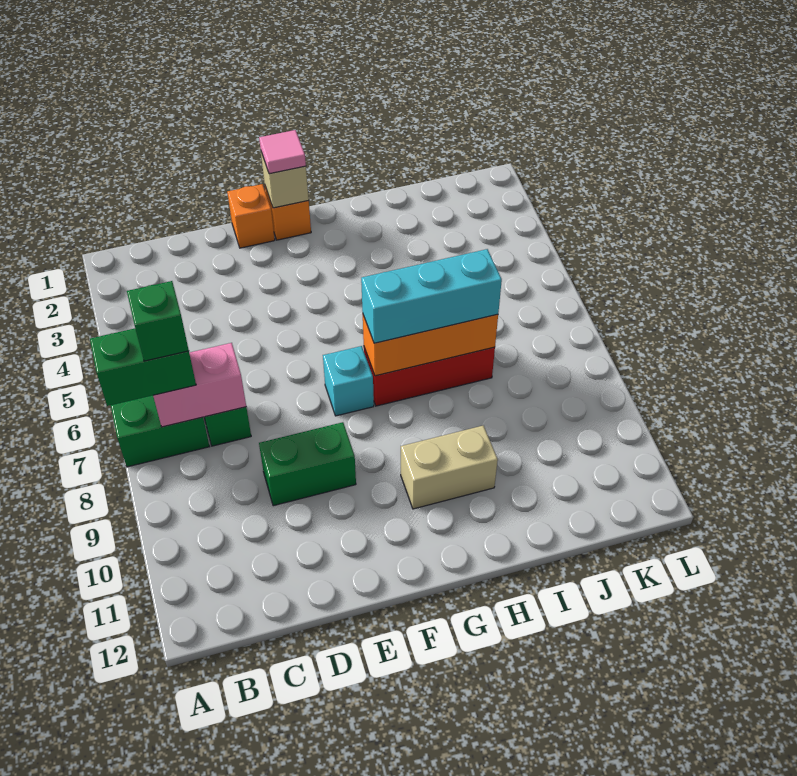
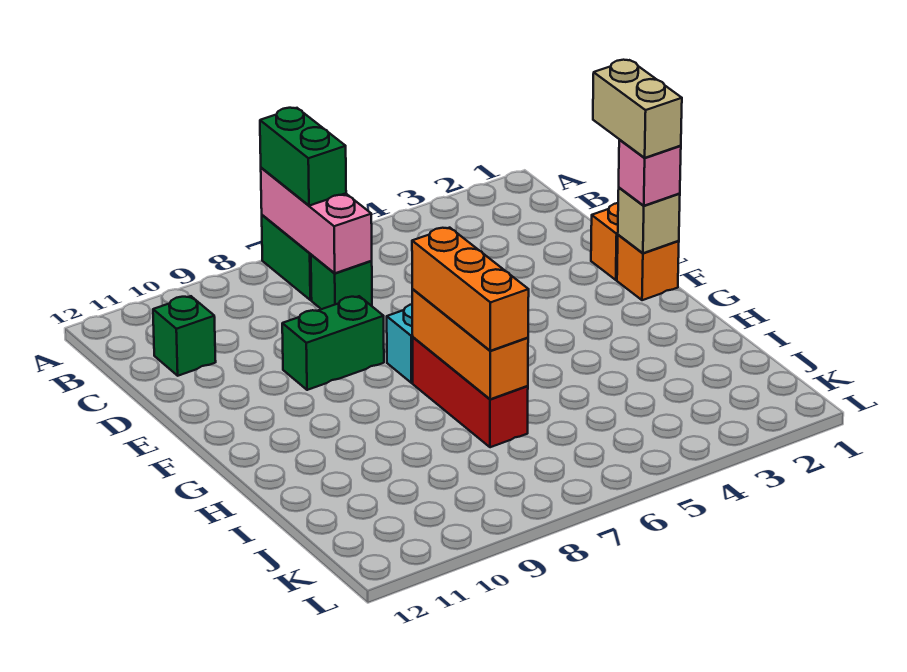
pink 1x2 brick [153,343,246,427] -> pink 1x3 brick [261,168,372,273]
green 1x1 brick [127,281,189,361] -> green 1x1 brick moved to [153,296,216,376]
green 1x2 brick [259,422,356,506] -> green 1x2 brick turned to [282,296,384,390]
pink 1x1 tile [259,130,306,174] -> pink 1x1 brick [619,140,681,206]
cyan 1x3 brick [361,249,502,343] -> orange 1x3 brick [412,228,529,351]
tan 1x2 brick [401,426,498,509] -> tan 1x2 brick moved to [593,60,682,158]

